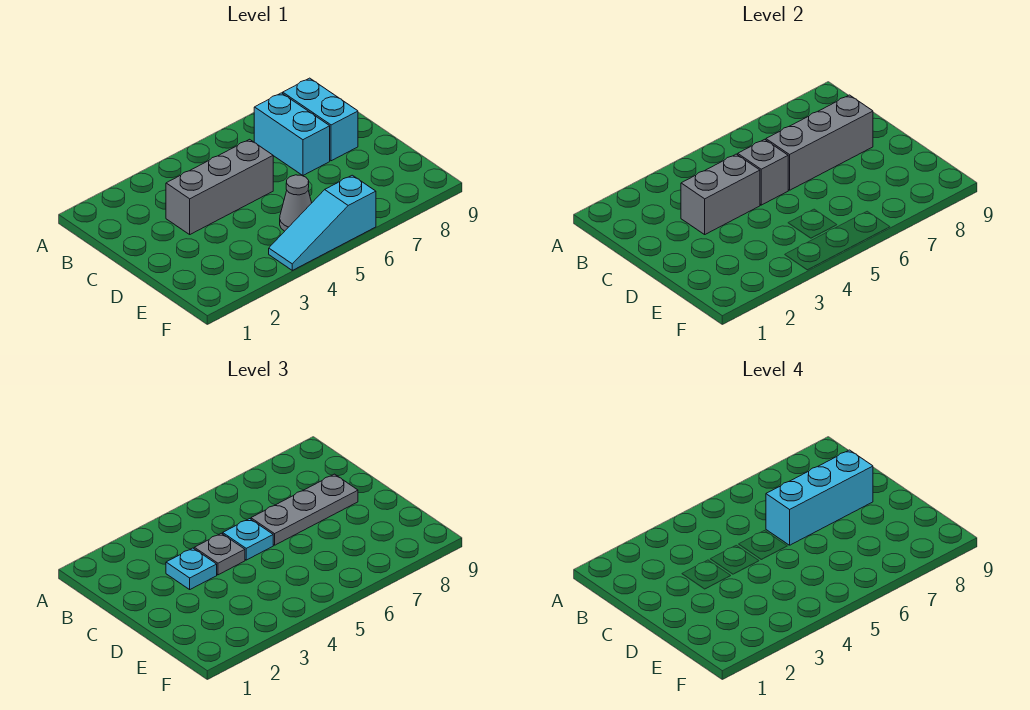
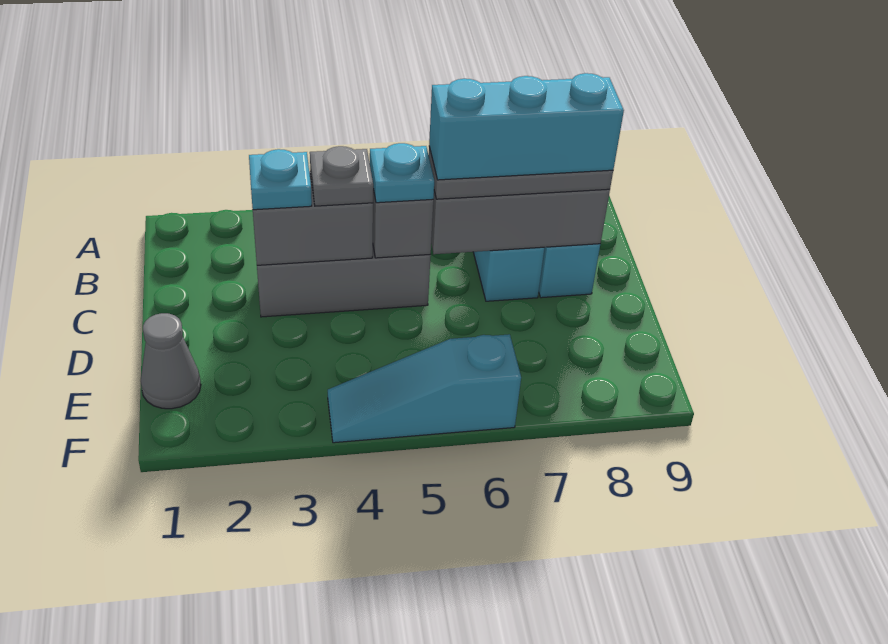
grey 1x1 cone [280,175,312,231] -> grey 1x1 cone moved to [141,313,201,409]

